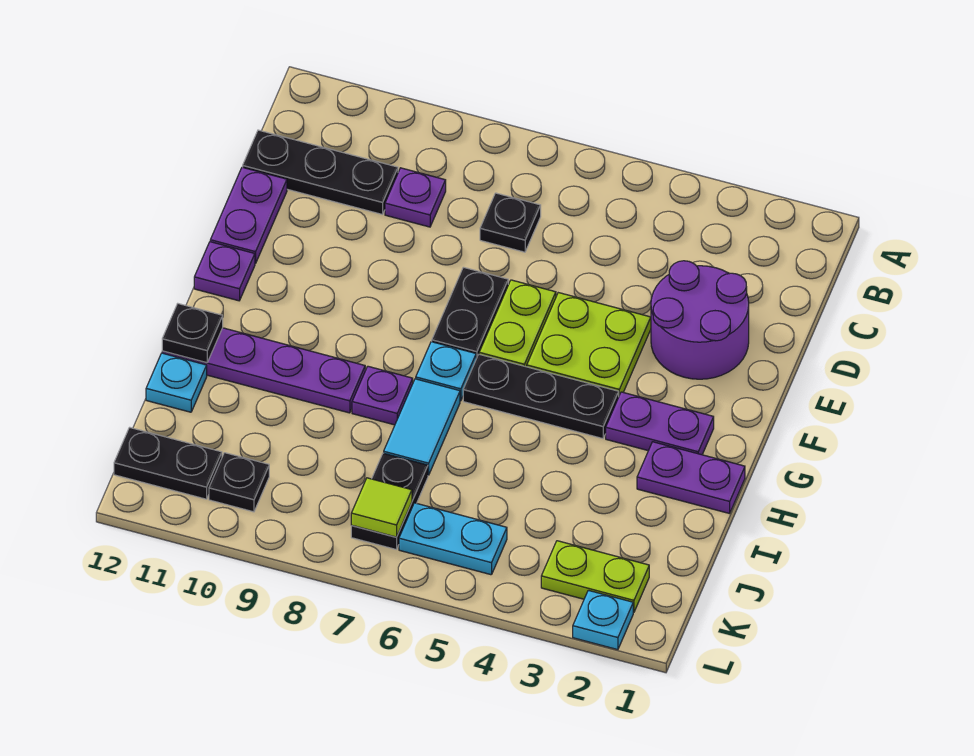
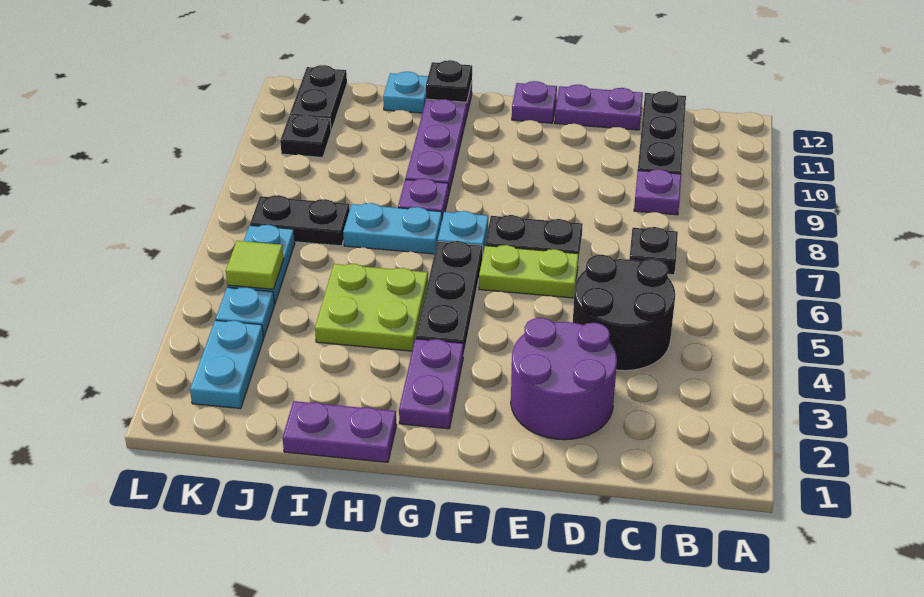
none -> black 2x2 round brick [573,255,675,371]
lime 2x2 plate [527,293,651,395] -> lime 2x2 plate moved to [315,264,428,351]
purple 1x2 plate [637,442,745,514] -> purple 1x2 plate turned to [283,401,397,462]
cyan 1x2 tile [384,379,460,475] -> cyan 1x2 plate [343,203,442,254]
lime 1x2 plate [541,541,649,612] -> cyan 1x2 plate [190,320,264,409]
lime 1x1 tile [351,478,412,537] -> lime 1x1 tile moved to [226,241,284,289]
cyan 1x1 plate [573,590,633,650] -> cyan 1x1 plate moved to [216,287,275,337]

